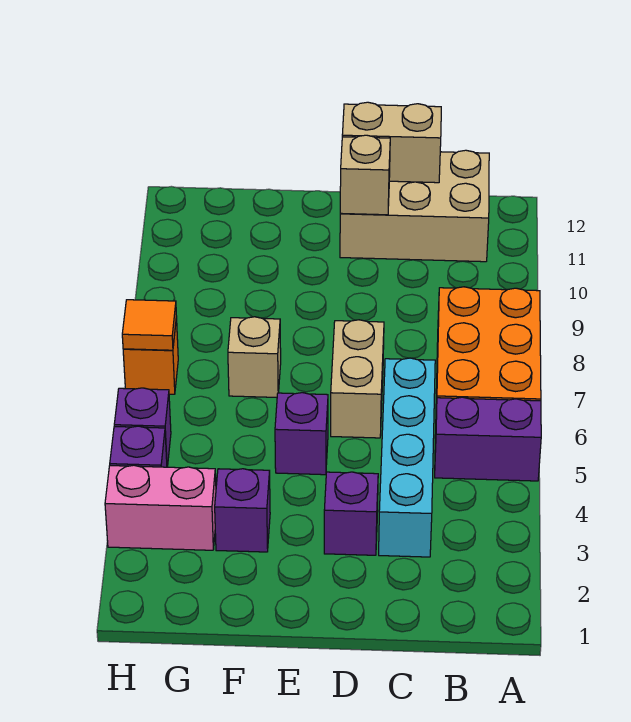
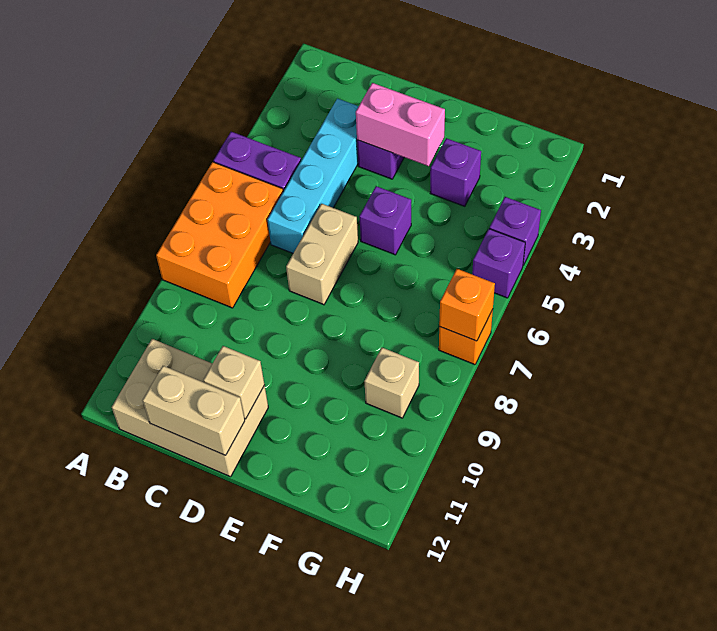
tan 1x1 brick [228,317,281,397] -> tan 1x1 brick moved to [364,348,419,418]
pink 1x2 brick [105,465,216,550] -> pink 1x2 brick moved to [356,83,445,166]
orange 1x1 tile [122,300,176,350] -> orange 1x1 brick [439,269,495,341]

